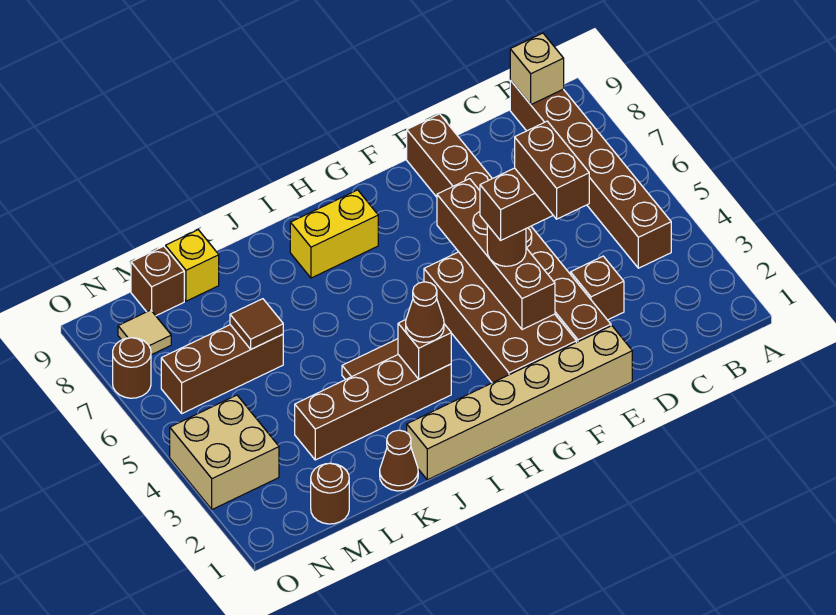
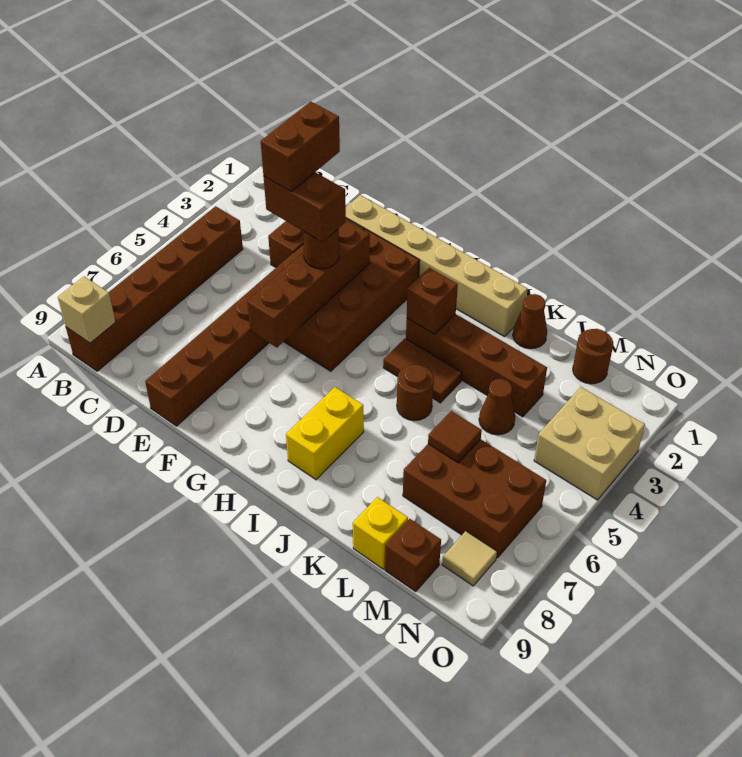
yellow 1x2 brick [290,190,378,278] -> yellow 1x2 brick turned to [286,387,364,480]
brown 1x1 cone [406,282,444,342] -> brown 1x1 cone moved to [479,379,515,435]
brown 1x3 brick [161,325,283,413] -> brown 2x3 brick [403,439,546,558]
brown 1x1 round brick [113,338,151,398] -> brown 1x1 round brick moved to [397,365,434,421]

